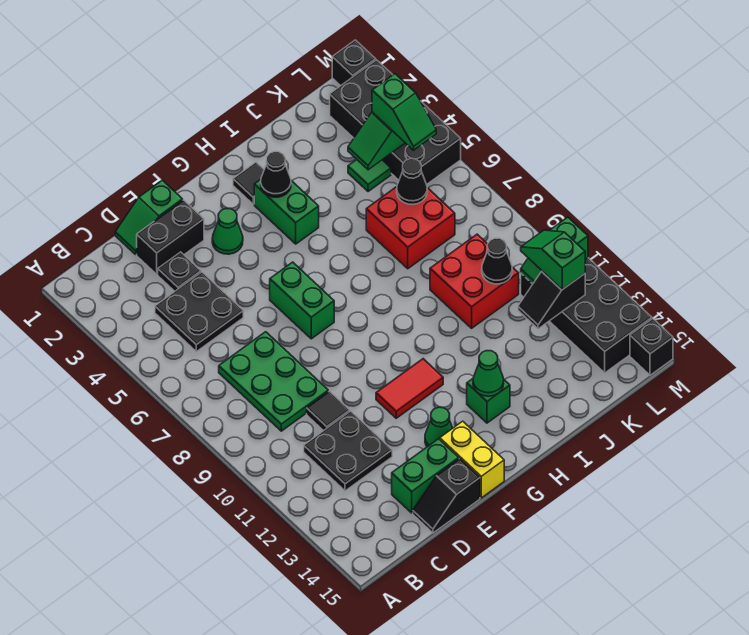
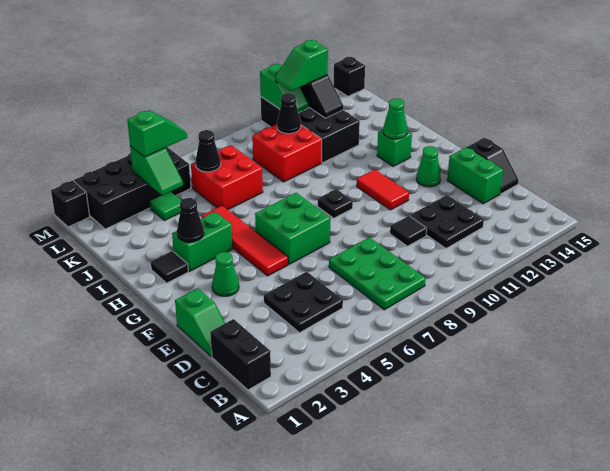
green 2x3 plate [219,332,328,431] -> green 2x3 plate turned to [329,237,425,310]
black 1x2 brick [137,200,204,274] -> black 1x2 brick moved to [210,319,271,390]
black 1x1 plate [158,252,201,291] -> black 1x1 plate moved to [317,189,353,218]
none -> red 1x4 tile [202,206,288,276]
green 1x2 brick [270,262,334,339] -> green 2x2 brick [255,193,330,264]
yellow 1x2 brick [440,421,504,498] -> none
black 2x4 brick [521,258,652,373] -> black 2x4 brick turned to [261,97,360,163]

